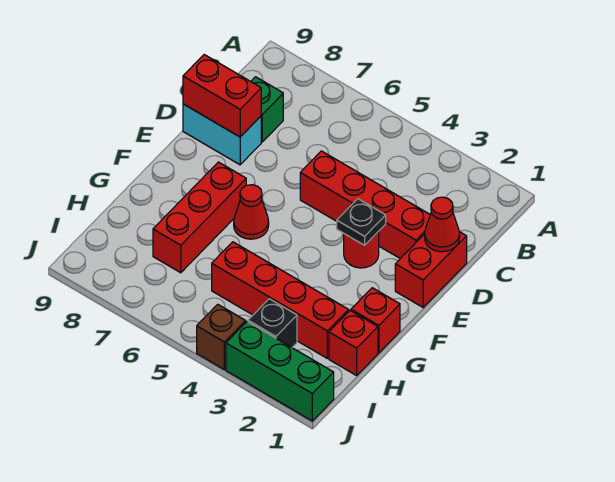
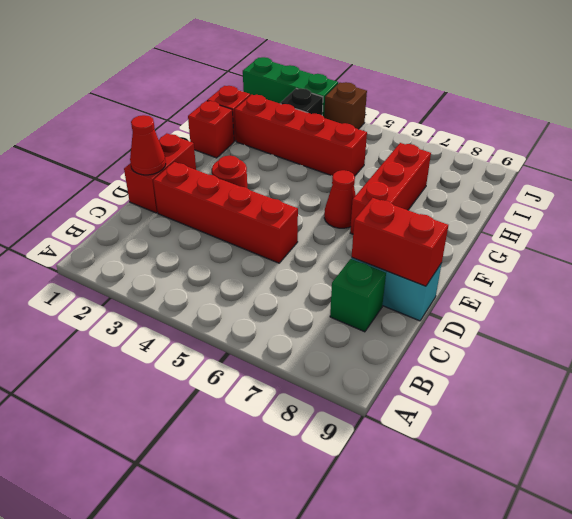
black 1x1 plate [337,199,386,245] -> none

